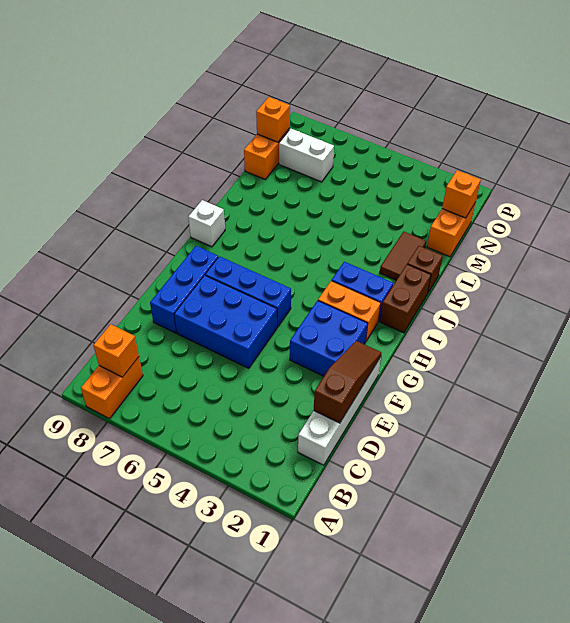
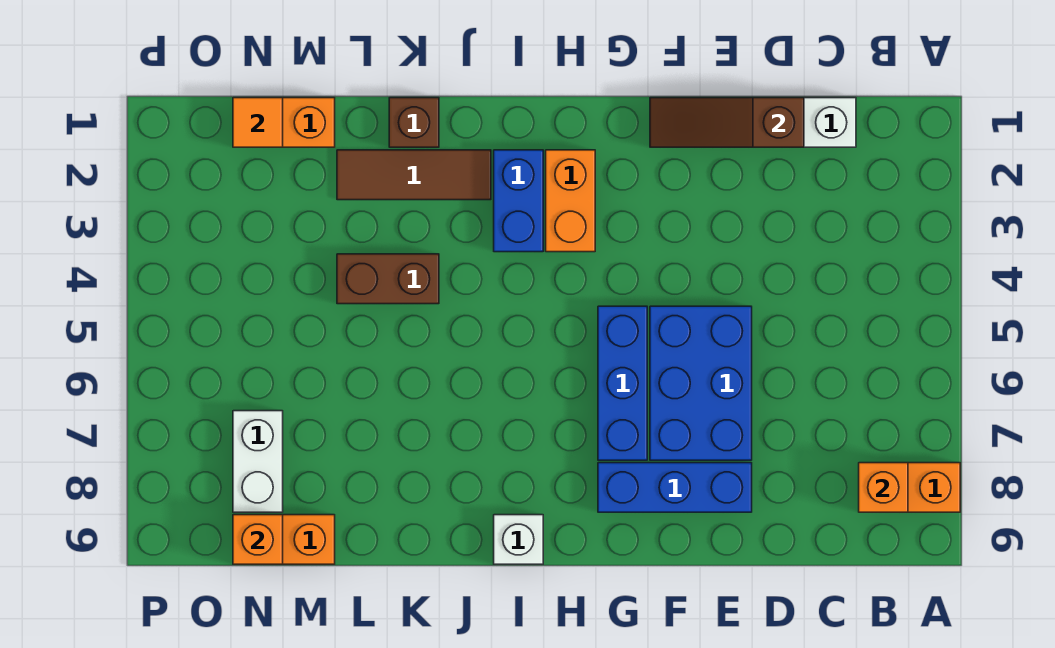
blue 2x2 brick [290,301,368,376] -> none
brown 1x2 brick [380,264,431,333] -> brown 1x2 brick moved to [337,254,439,304]
brown 1x2 tile [380,232,426,280] -> brown 1x3 tile [337,150,491,200]
orange 1x1 brick [442,170,481,218] -> orange 1x1 tile [233,98,283,147]

